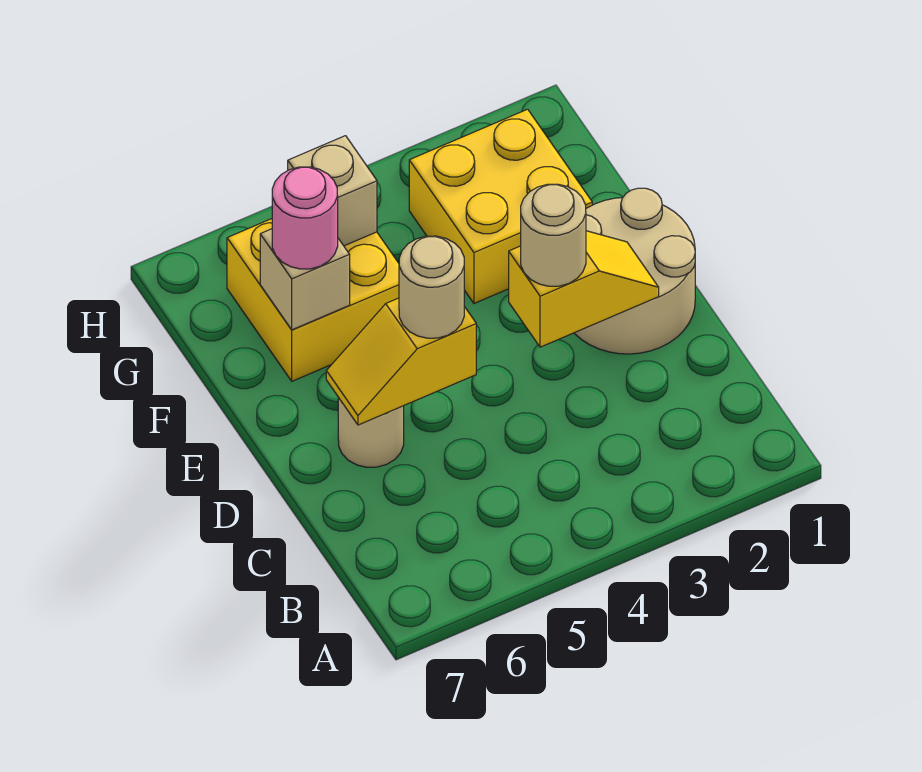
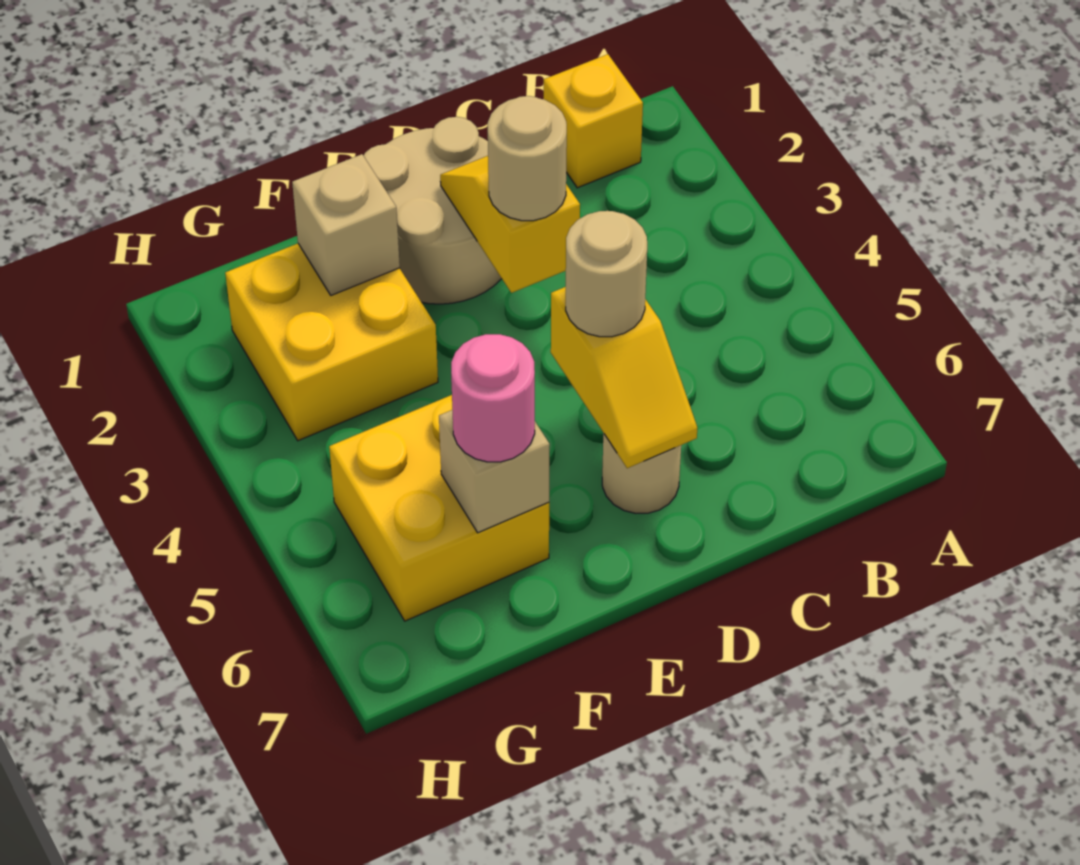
none -> yellow 1x1 brick [544,54,643,188]
tan 1x1 brick [288,136,377,246] -> tan 1x1 brick moved to [292,154,400,295]

